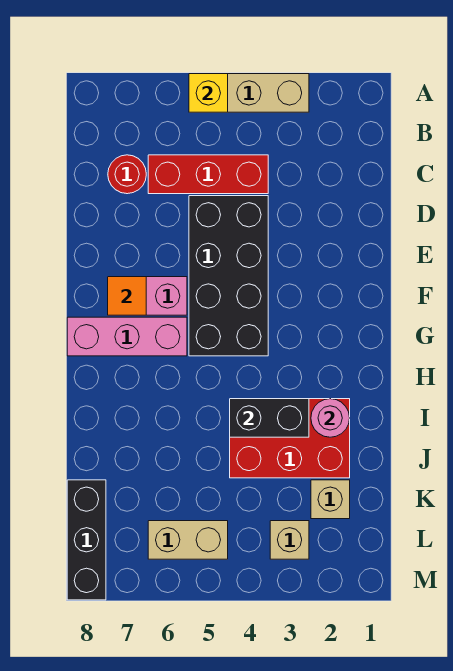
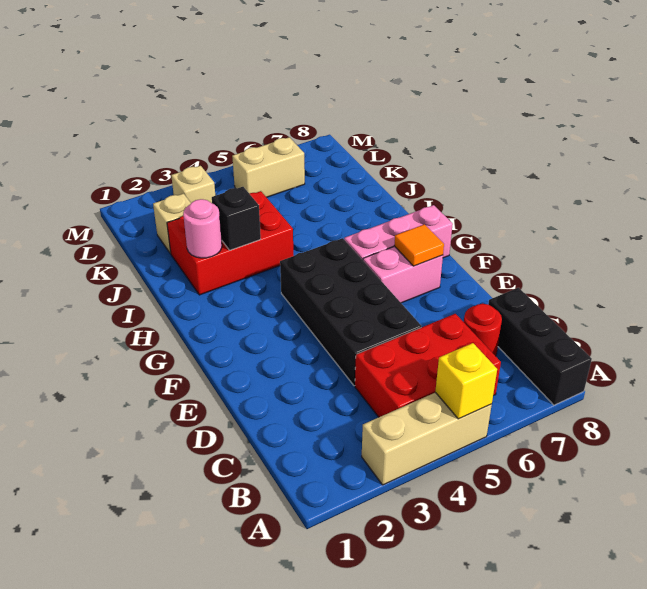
red 1x3 brick [148,155,268,194] -> red 2x3 brick [355,314,501,417]
black 1x2 brick [230,399,309,437] -> black 1x1 brick [212,187,261,250]
black 1x3 brick [67,480,106,600] -> black 1x3 brick moved to [488,288,592,405]

